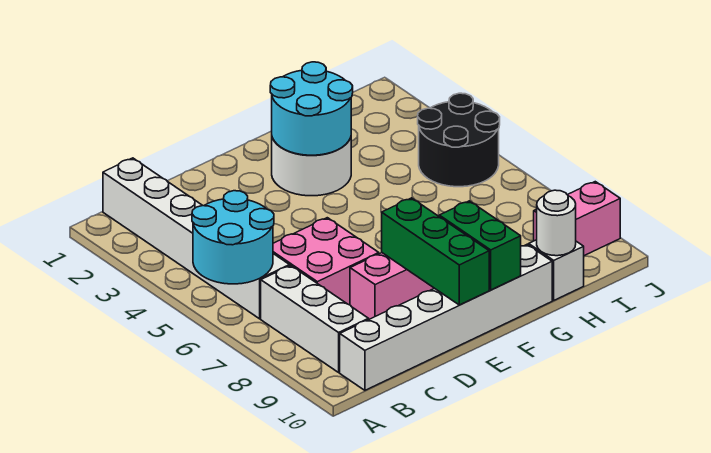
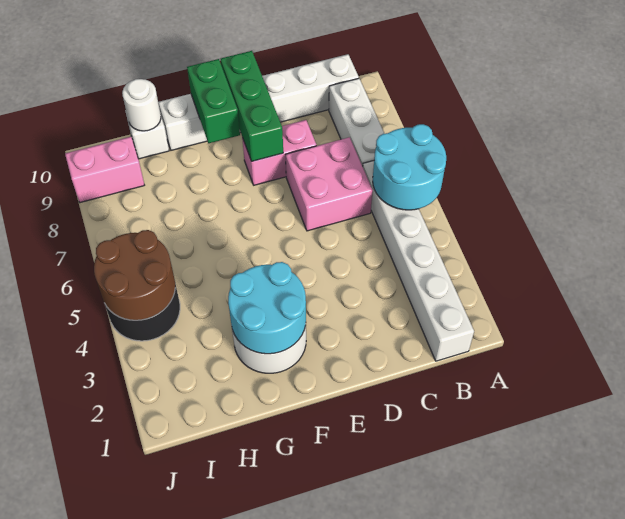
none -> brown 2x2 round brick [94,230,175,320]

